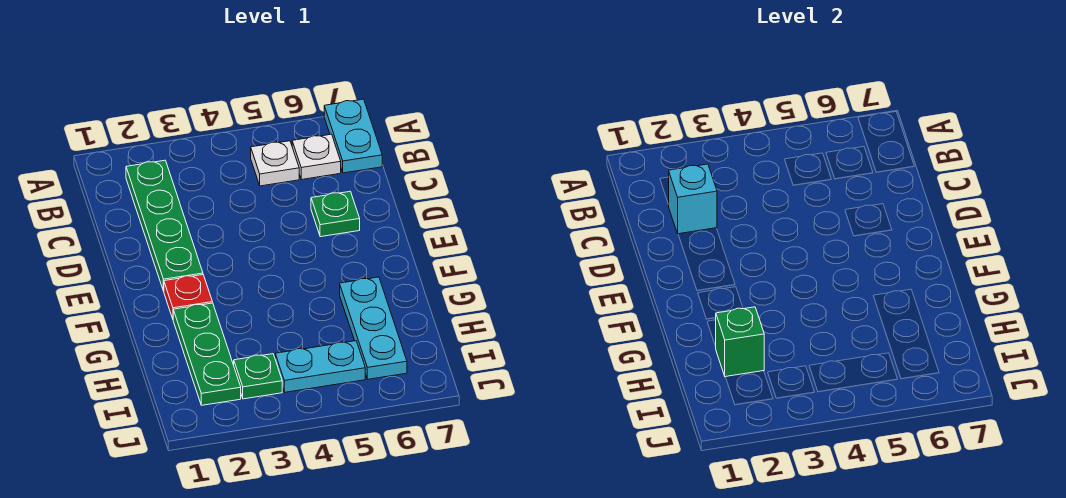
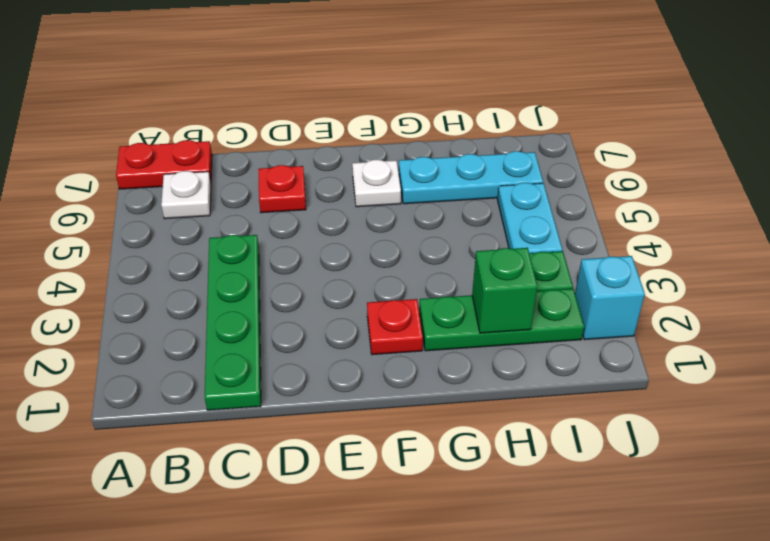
cyan 1x2 plate [324,99,382,173] -> red 1x2 plate [116,140,212,189]
green 1x4 plate [126,160,203,291] -> green 1x4 plate turned to [205,235,261,410]
white 1x1 plate [251,141,299,186] -> white 1x1 plate moved to [352,160,401,207]
cyan 1x1 brick [669,164,717,234] -> cyan 1x1 brick moved to [575,256,645,340]
green 1x1 plate [311,191,360,237] -> red 1x1 plate [258,165,306,213]

